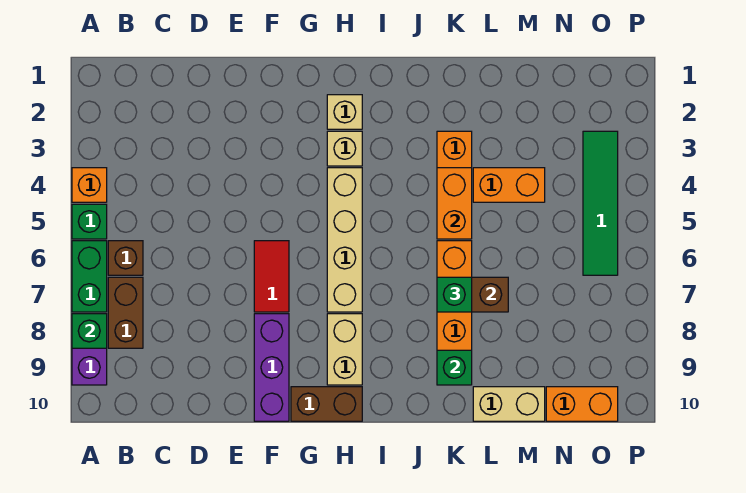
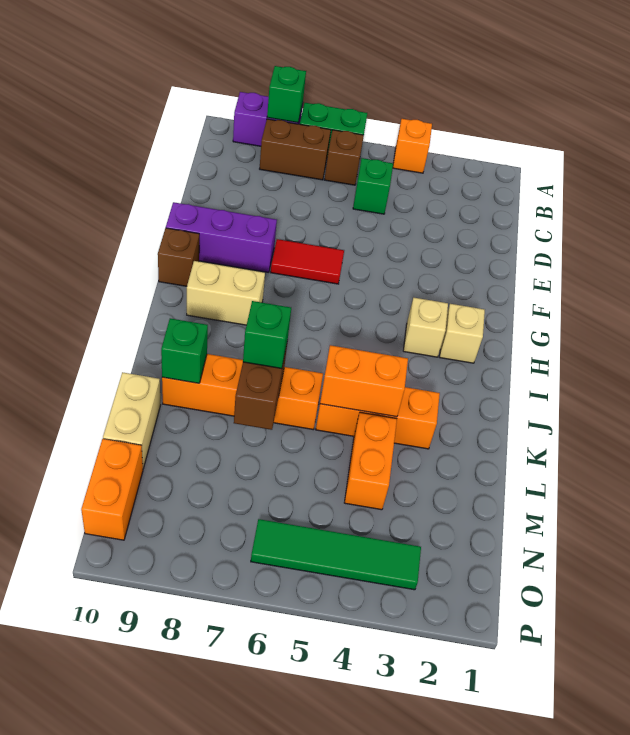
green 1x1 brick [72,204,107,239] -> green 1x1 brick moved to [353,158,393,214]
brown 1x2 brick [291,387,362,421] -> brown 1x1 brick [158,228,199,286]
tan 1x4 brick [327,168,362,312] -> none

